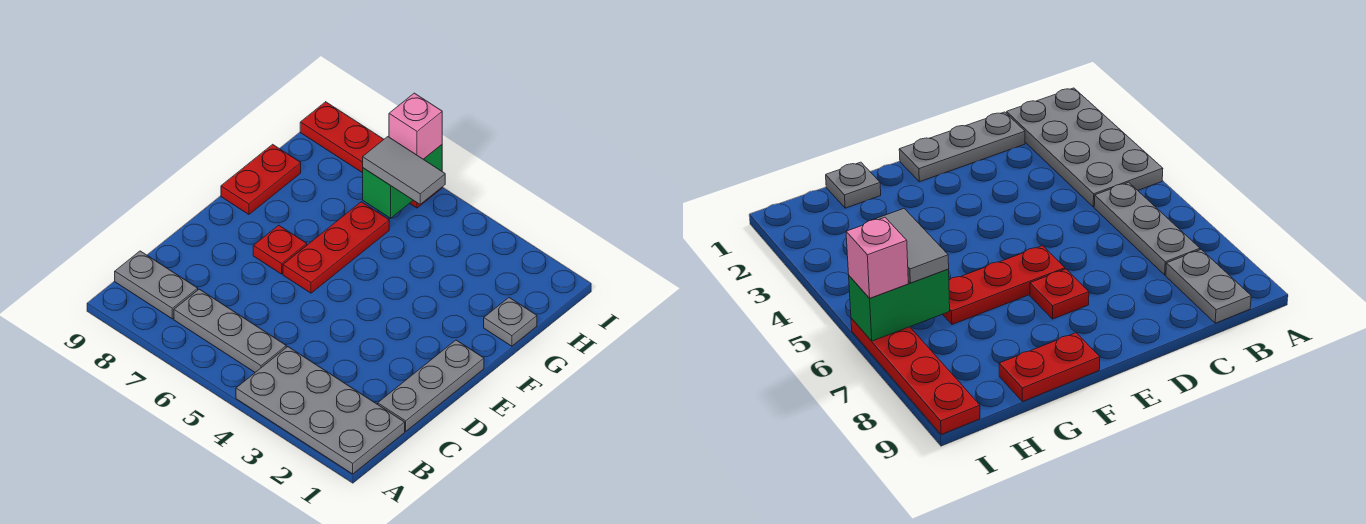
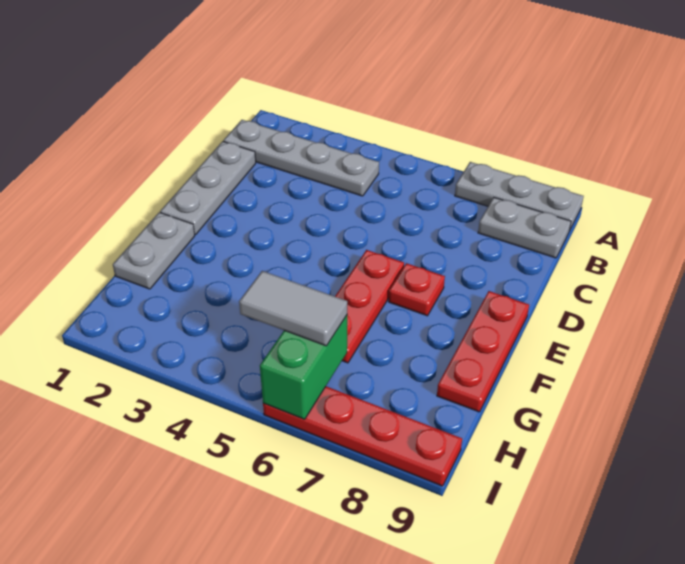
grey 2x4 plate [236,347,405,474] -> grey 1x4 plate [223,120,379,196]
grey 1x3 plate [174,289,286,372] -> grey 1x3 plate moved to [455,162,584,231]
red 1x2 plate [221,144,301,214] -> red 1x3 plate [437,291,529,412]
grey 1x1 plate [484,298,537,346] -> grey 1x2 plate [113,212,195,289]
pink 1x1 brick [389,93,442,159] -> none

